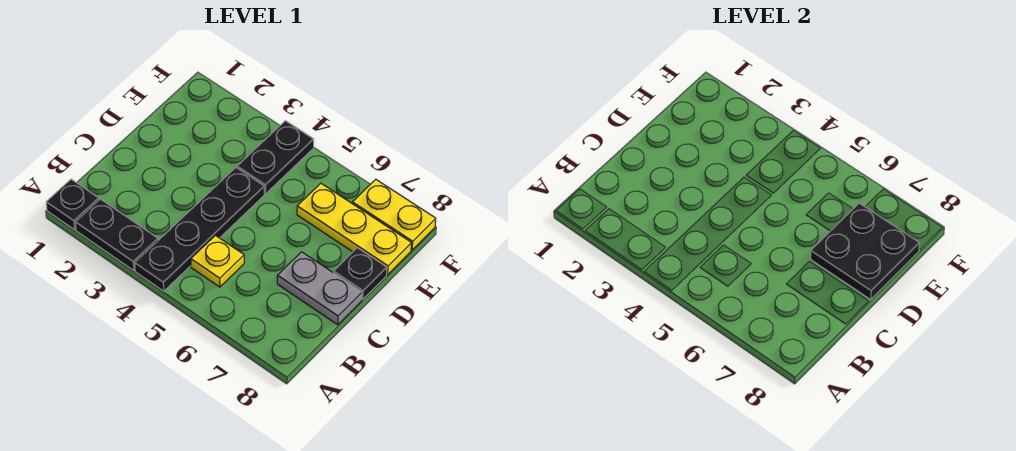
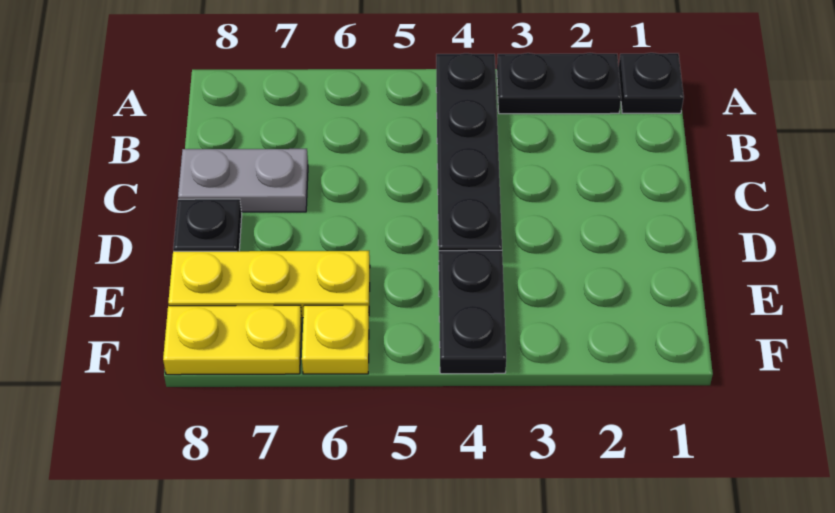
yellow 1x1 plate [191,235,244,287] -> yellow 1x1 plate moved to [302,305,369,374]
black 2x2 plate [811,203,919,300] -> none

